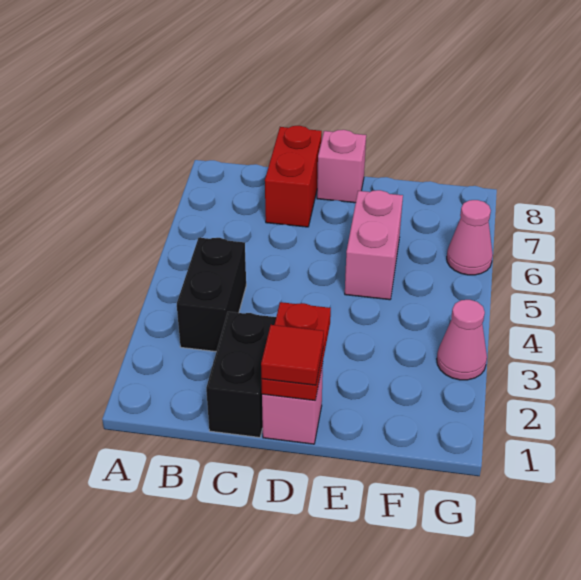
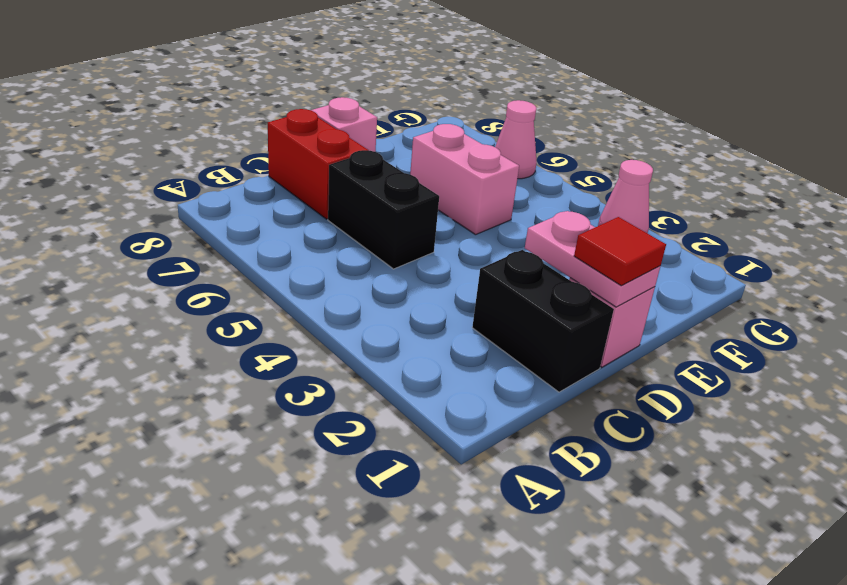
black 1x2 brick [177,238,246,351] -> black 1x2 brick moved to [328,150,439,269]
red 1x2 plate [262,302,331,400] -> pink 1x2 plate [525,211,660,307]

